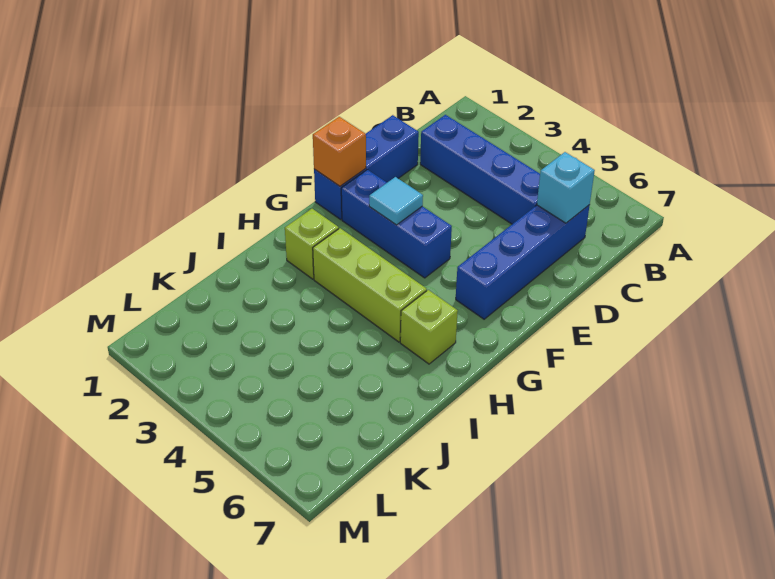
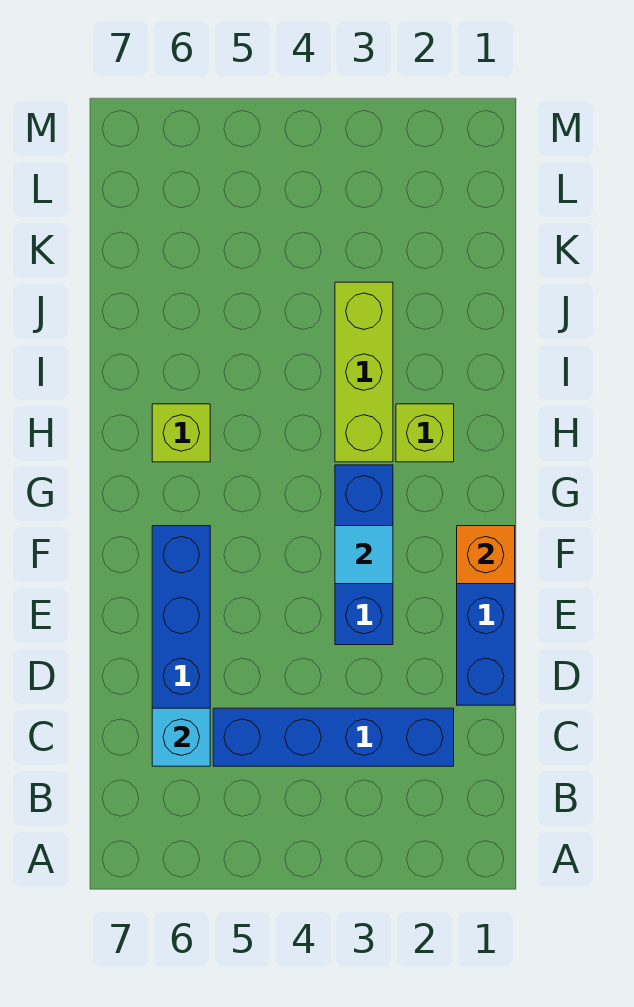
blue 1x3 brick [341,170,452,278] -> blue 1x3 brick turned to [335,465,393,645]
lime 1x3 brick [313,228,427,342] -> lime 1x3 brick turned to [335,282,393,462]

